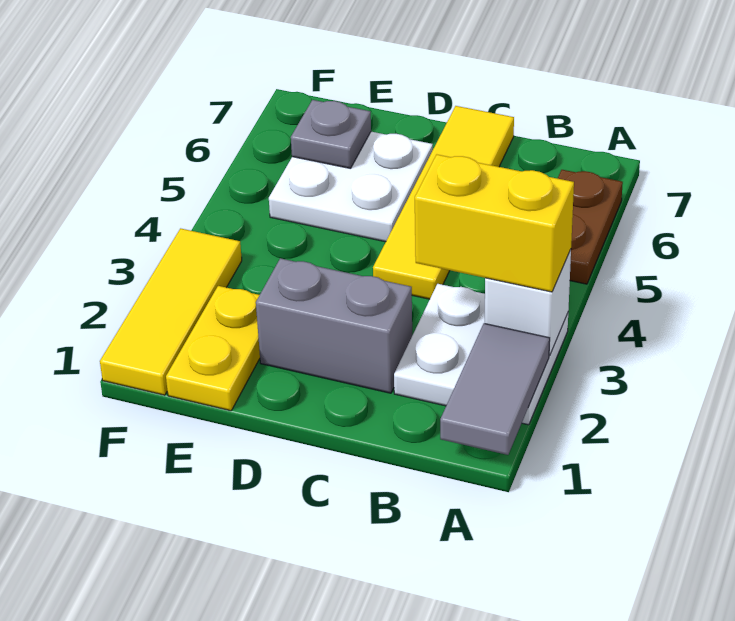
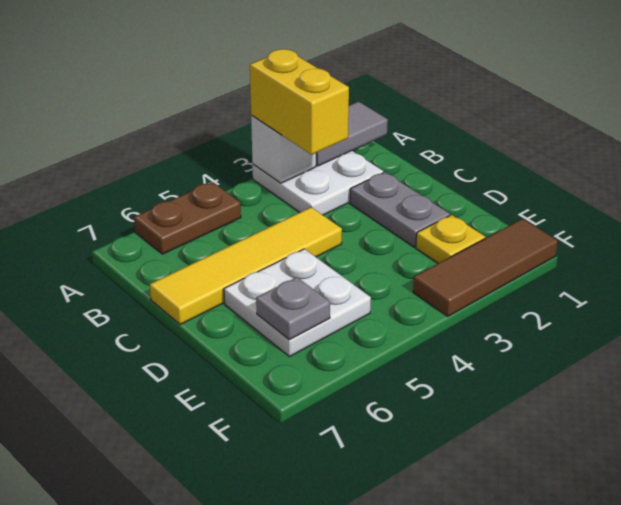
grey 1x2 brick [256,258,412,393] -> grey 1x2 plate [350,172,450,247]
yellow 1x2 plate [166,286,260,411] -> yellow 1x1 plate [416,215,485,263]
yellow 1x3 tile [100,228,242,395] -> brown 1x3 tile [413,219,558,316]

